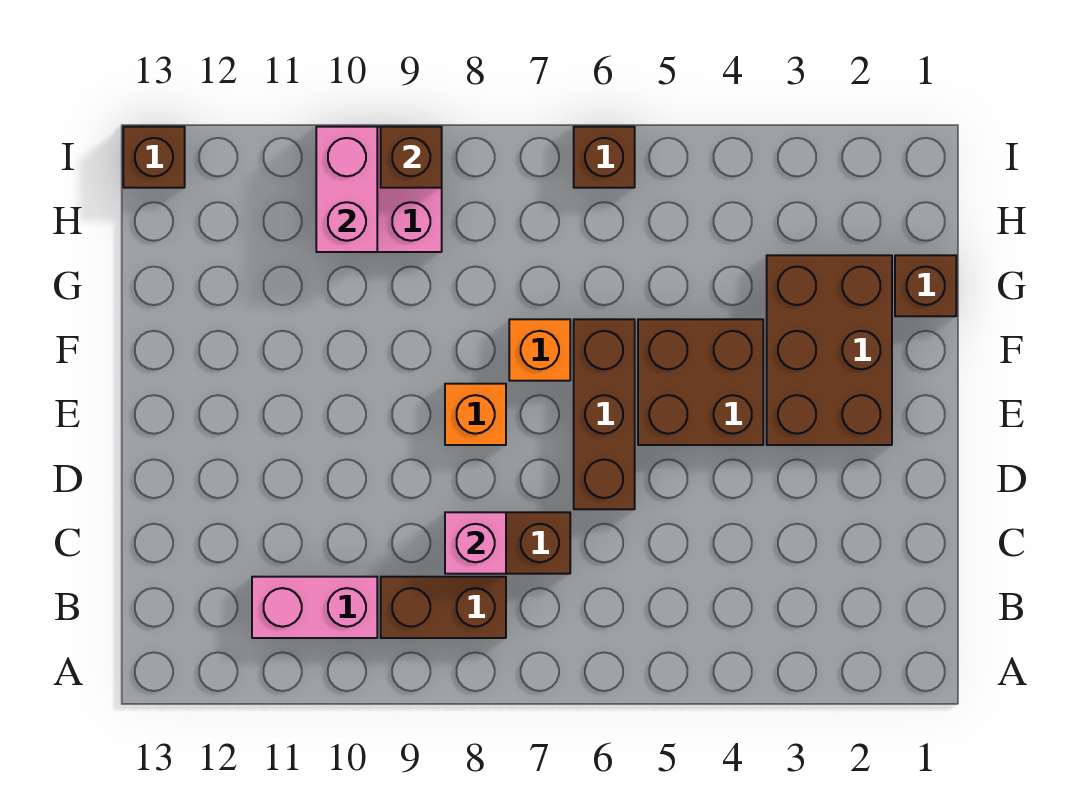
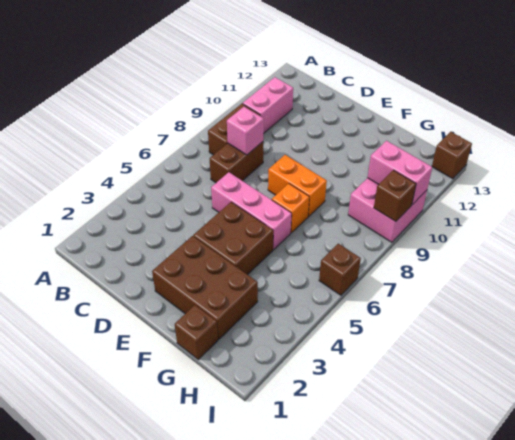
brown 1x3 brick [574,319,635,509] -> pink 1x3 brick [211,172,292,249]
orange 1x1 brick [445,384,506,445] -> orange 1x2 brick [268,155,327,216]

